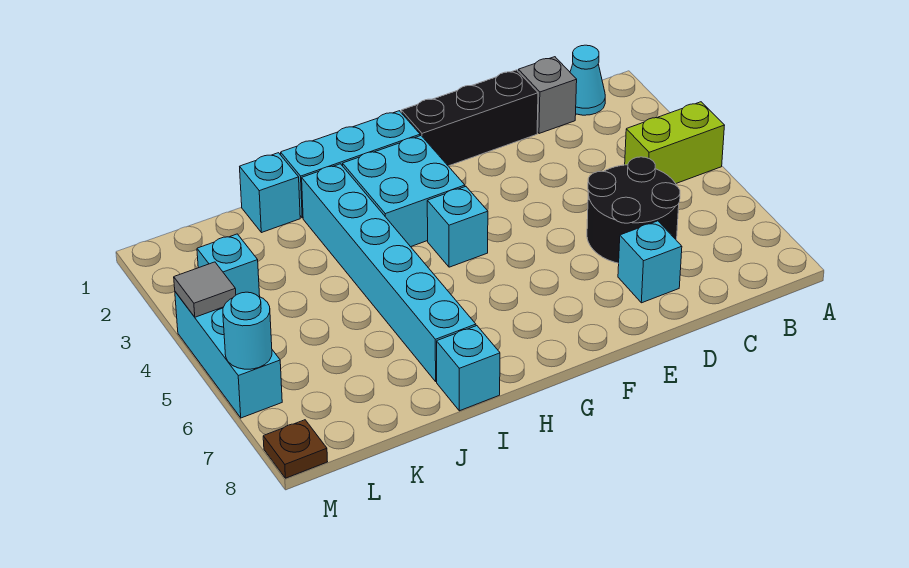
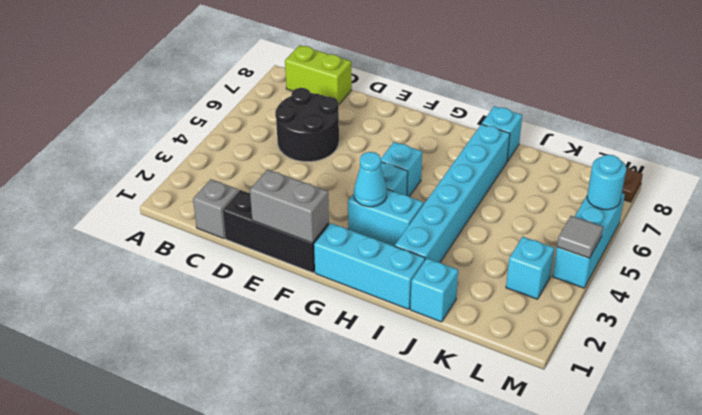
lime 1x2 brick [625,102,725,183] -> lime 1x2 brick moved to [285,45,352,104]
cyan 1x1 cone [570,45,605,115] -> cyan 1x1 cone moved to [354,152,387,207]
cyan 1x1 brick [618,221,682,303] -> cyan 1x1 brick moved to [381,142,422,197]
none -> grey 1x2 brick [250,169,329,243]
cyan 2x2 brick [343,136,465,247] -> cyan 1x2 brick [348,189,424,246]

